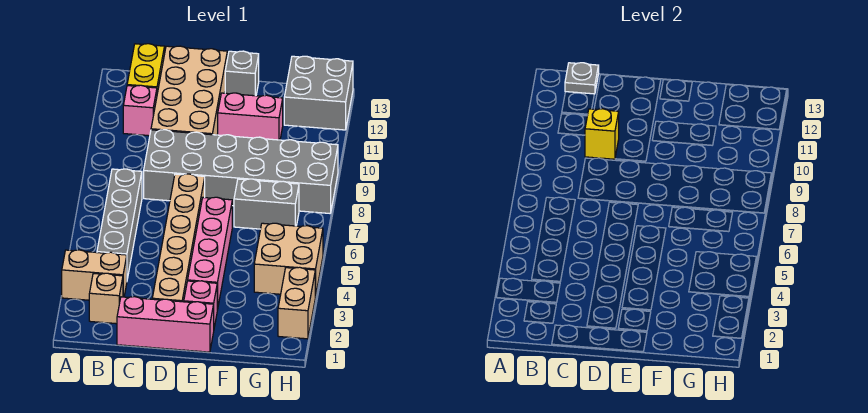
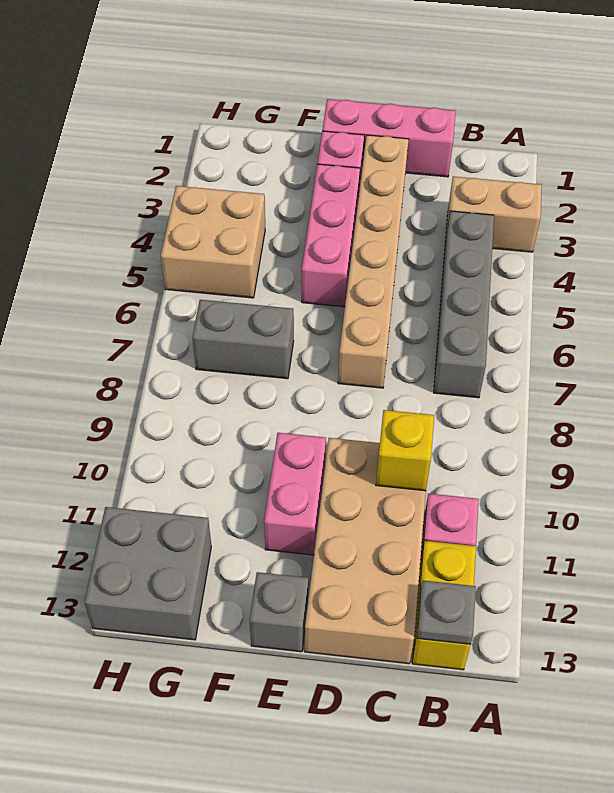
tan 1x1 brick [89,273,123,324] -> none
grey 2x6 brick [144,130,338,213] -> none
pink 1x4 brick [188,197,232,310] -> pink 1x3 brick [302,164,360,307]
pink 1x2 brick [218,93,283,140] -> pink 1x2 brick turned to [264,433,326,555]
tan 1x2 brick [278,267,315,339] -> none

